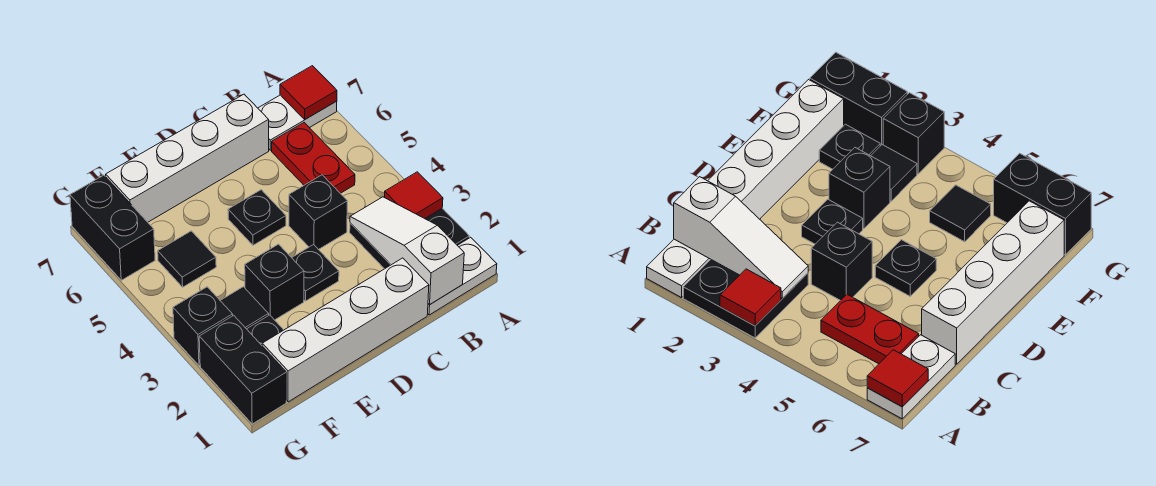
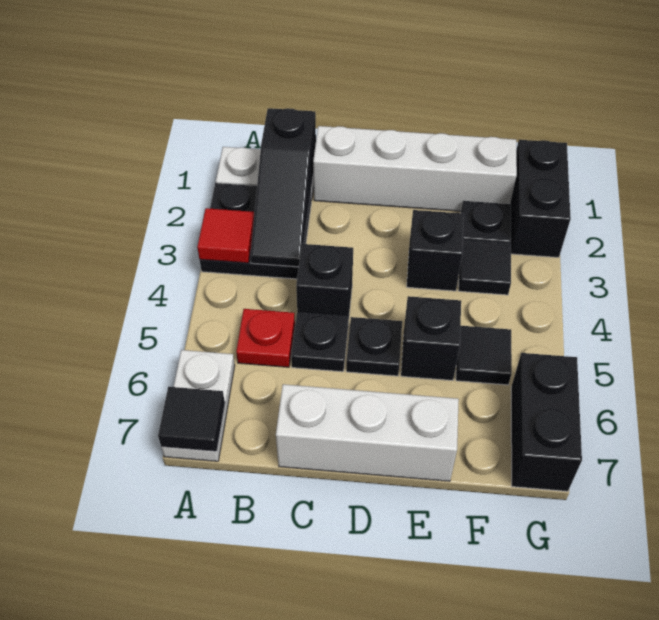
white 1x2 plate [258,95,337,150] -> white 1x2 plate turned to [161,350,235,461]
red 1x1 tile [280,66,337,119] -> black 1x1 tile [158,387,225,451]
white 1x3 slope [350,197,464,305] -> black 1x3 slope [250,108,316,267]
red 1x2 plate [272,123,355,193] -> red 1x1 plate [236,309,295,367]
white 1x4 brick [106,94,269,222] -> white 1x3 brick [276,384,459,481]
black 1x1 plate [292,245,339,301] -> black 1x1 plate moved to [291,313,348,372]
black 1x1 brick [173,287,233,366] -> black 1x1 brick moved to [401,296,461,380]

